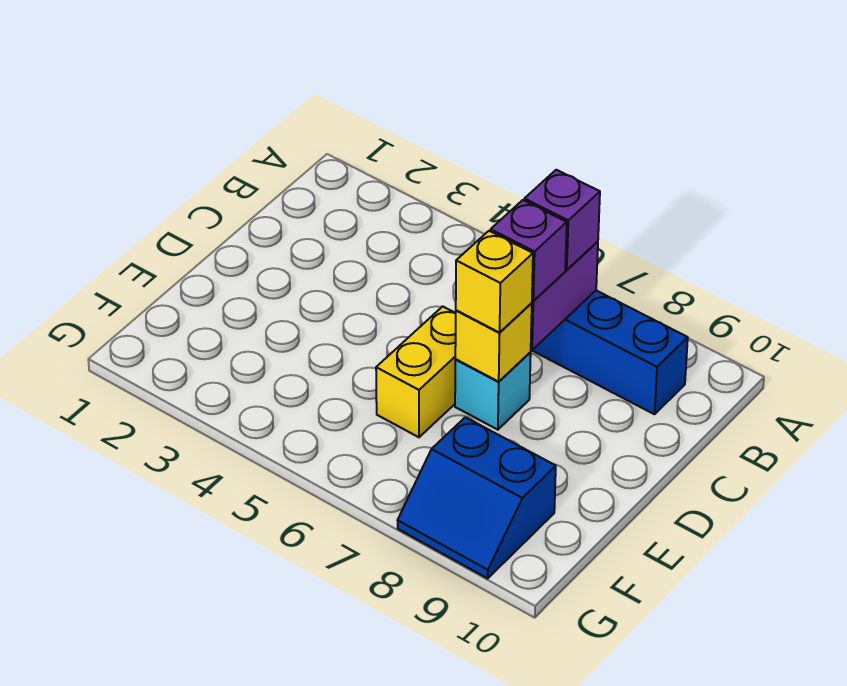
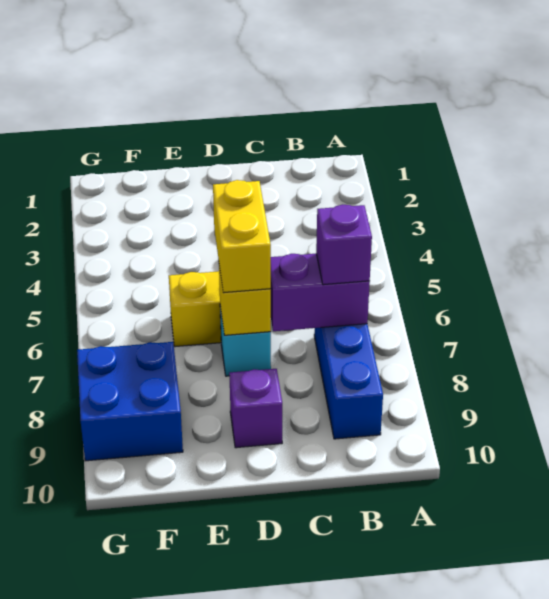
purple 1x1 brick [491,200,567,301] -> purple 1x1 brick moved to [229,369,282,448]
yellow 1x1 brick [456,231,533,333] -> yellow 1x2 brick [213,180,271,293]
blue 2x2 slope [398,417,556,578] -> blue 2x2 brick [77,342,183,461]

